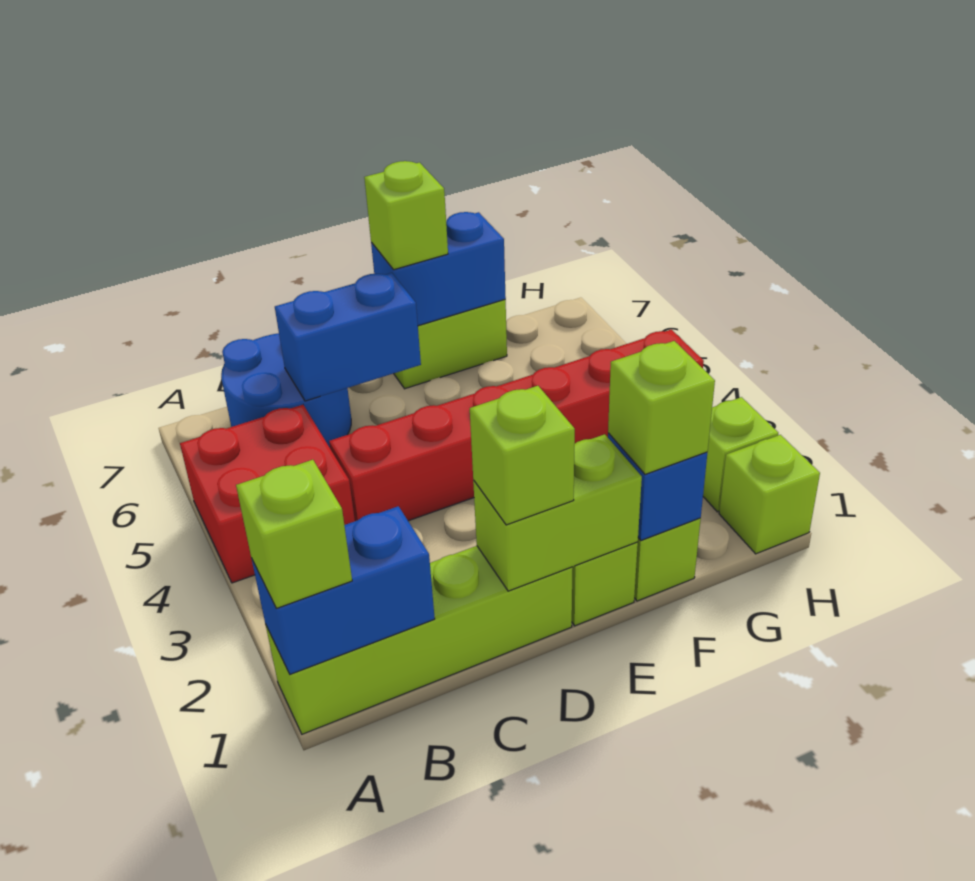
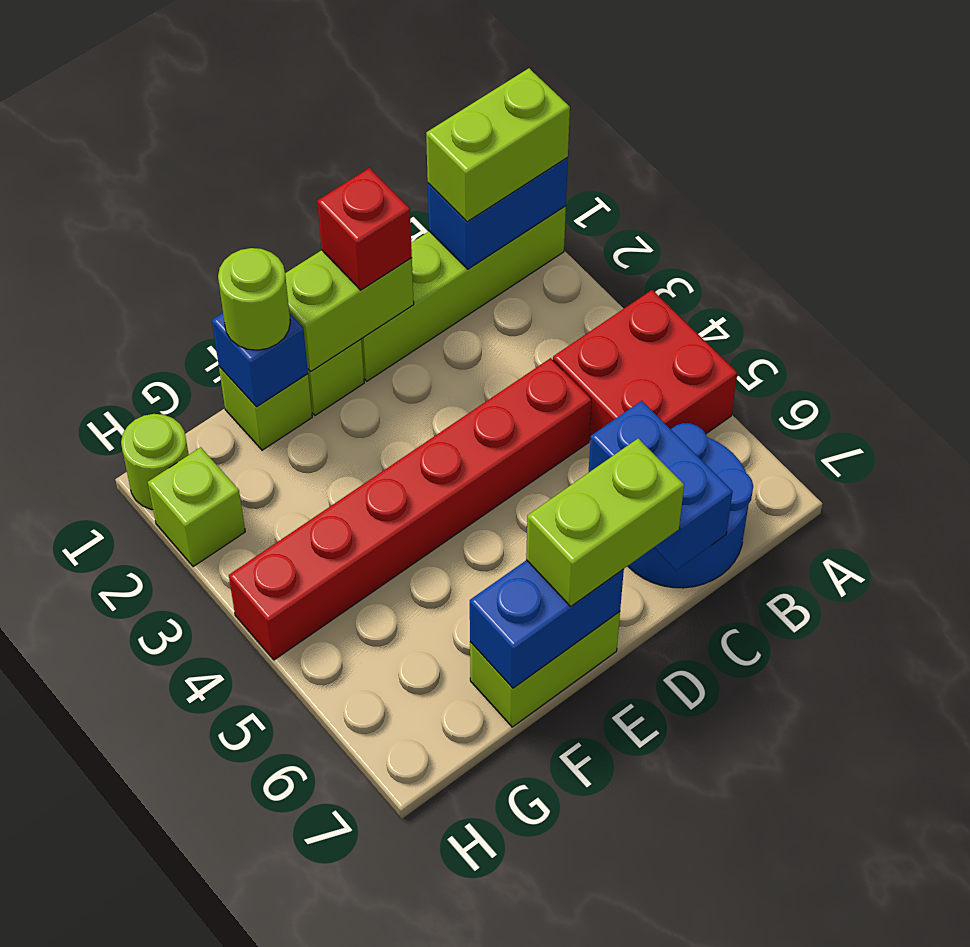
lime 1x1 brick [236,460,352,608] -> lime 1x2 brick [426,68,570,222]
blue 1x2 brick [275,273,421,401] -> blue 1x2 brick turned to [589,401,733,570]
lime 1x1 brick [470,386,575,525] -> red 1x1 brick [317,168,412,290]
lime 1x1 brick [364,161,448,270] -> lime 1x2 brick [526,438,684,606]
lime 1x1 brick [608,341,715,474] -> lime 1x1 round brick [218,248,290,350]
lime 1x1 brick [719,435,820,554] -> lime 1x1 round brick [121,414,189,510]

